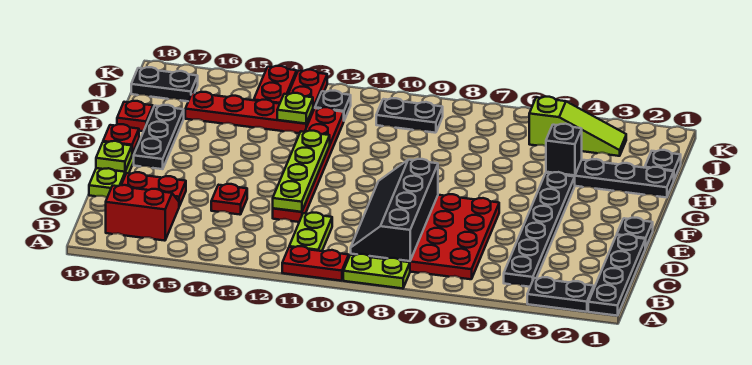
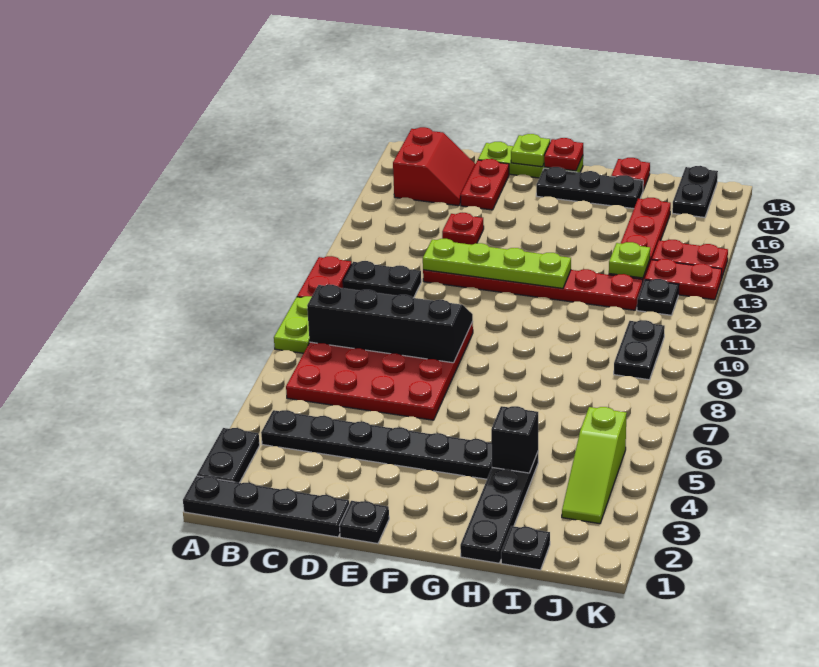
lime 1x2 plate [289,213,332,251] -> black 1x2 plate [343,261,421,298]

